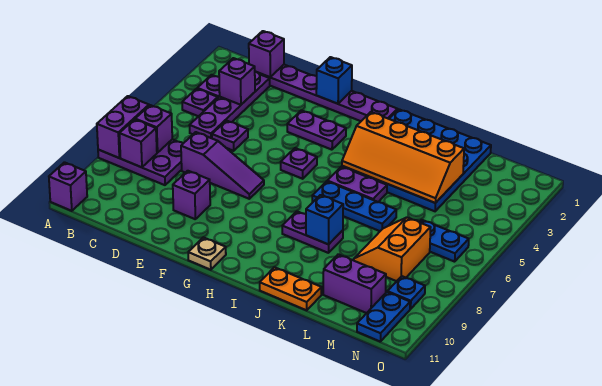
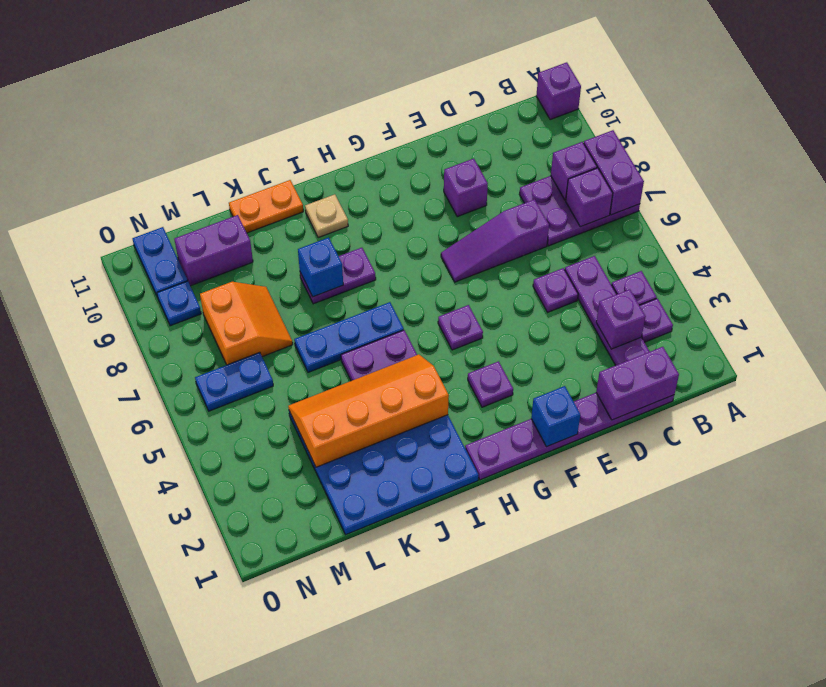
purple 1x1 brick [249,31,284,77] -> purple 1x2 brick [596,347,679,420]
purple 1x2 plate [287,110,346,150] -> purple 1x1 plate [468,361,513,407]
tan 1x1 plate [188,237,226,270] -> tan 1x1 plate moved to [305,194,348,237]

